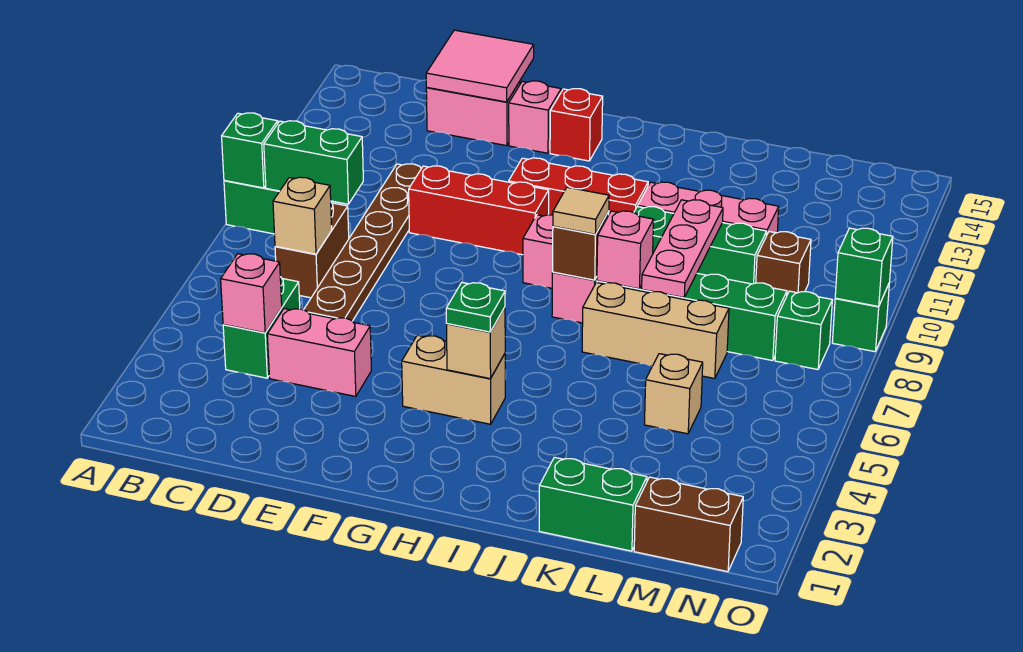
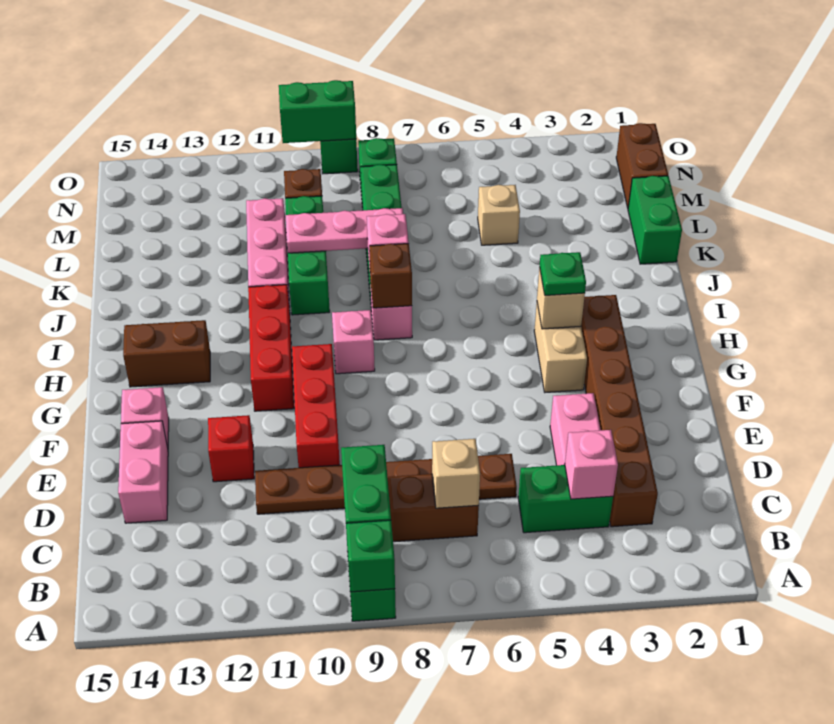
none -> brown 1x6 brick [581,295,658,527]
pink 2x2 tile [426,30,534,102] -> none
red 1x1 brick [550,89,603,161] -> red 1x1 brick moved to [208,415,254,482]
none -> brown 1x2 brick [123,320,210,387]
tan 1x1 tile [553,187,609,234] -> none
tan 1x3 brick [582,282,729,379] -> none
green 1x1 brick [835,228,893,306] -> green 1x2 brick [279,80,356,143]

